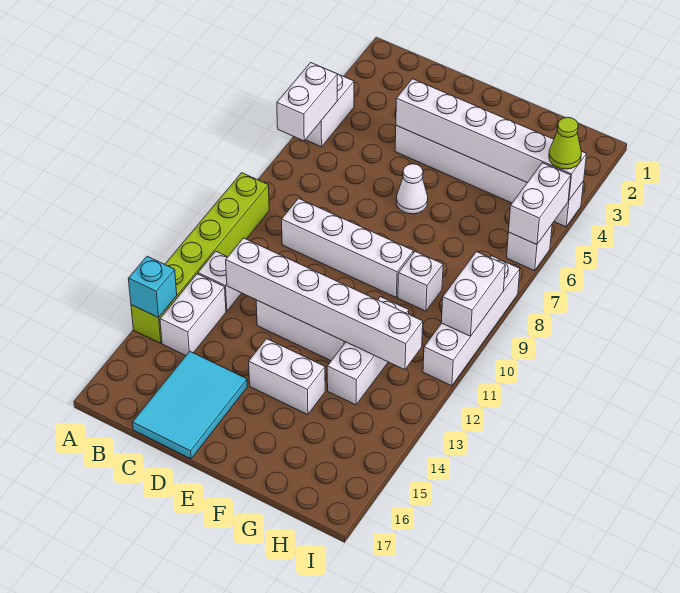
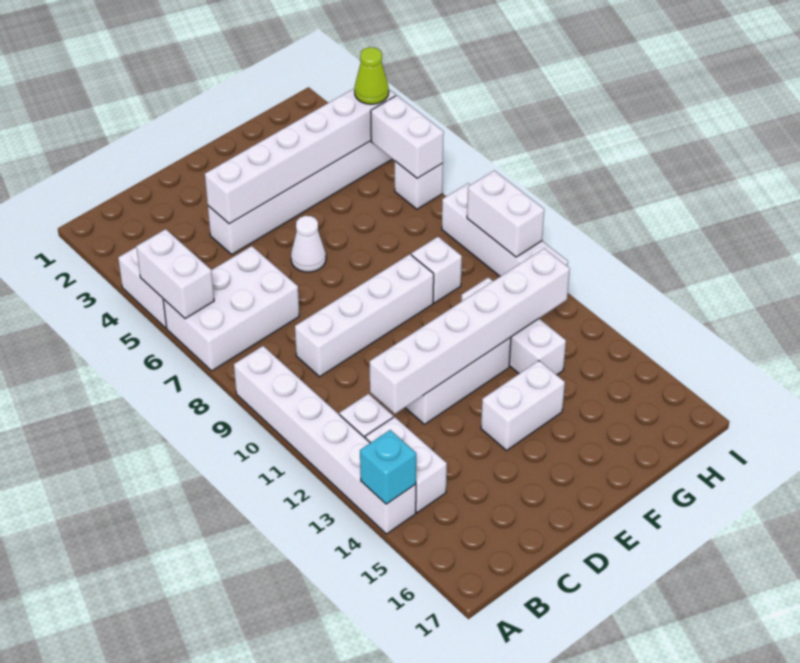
none -> white 2x3 brick [163,246,299,371]
lime 1x6 brick [131,173,269,343] -> white 1x6 brick [234,346,416,534]
cyan 2x3 tile [132,351,247,459] -> none

